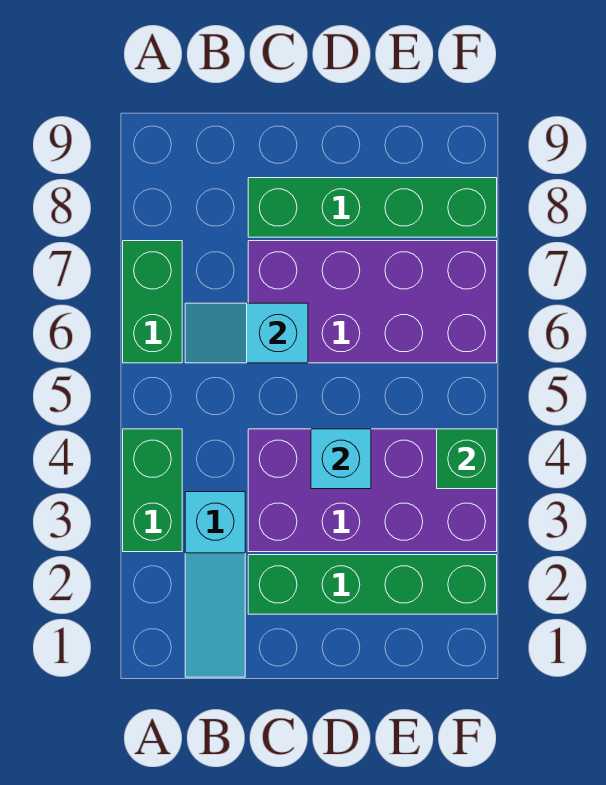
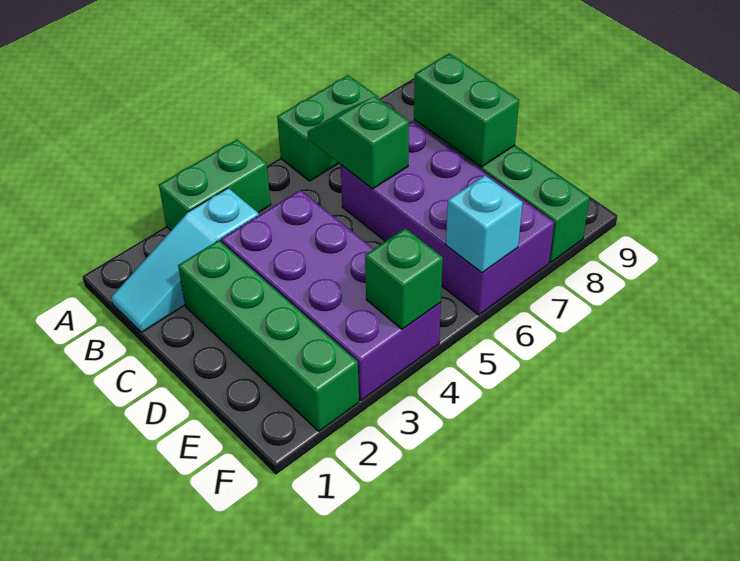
cyan 1x2 slope [185,303,308,363] -> green 1x2 slope [308,97,409,189]
none -> green 1x2 brick [414,54,519,167]
cyan 1x1 brick [311,429,371,489] -> cyan 1x1 brick moved to [446,176,523,273]

